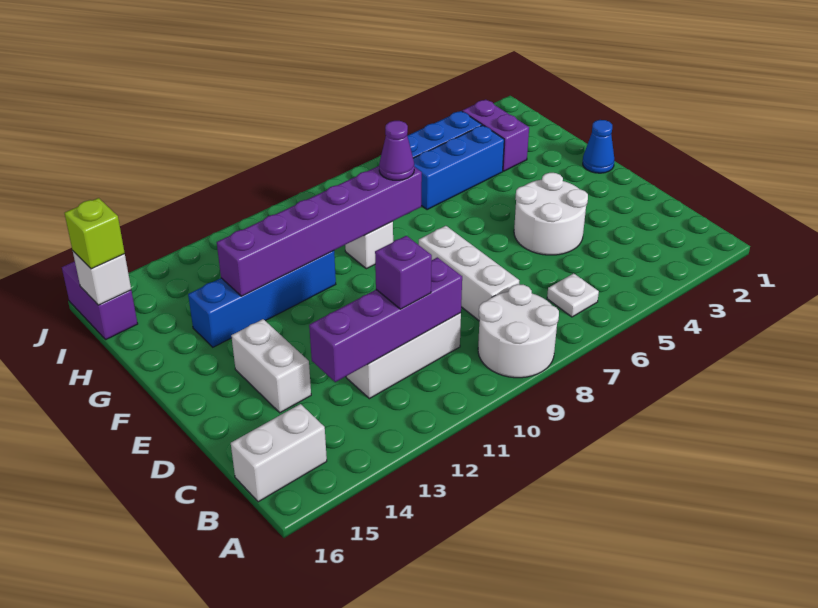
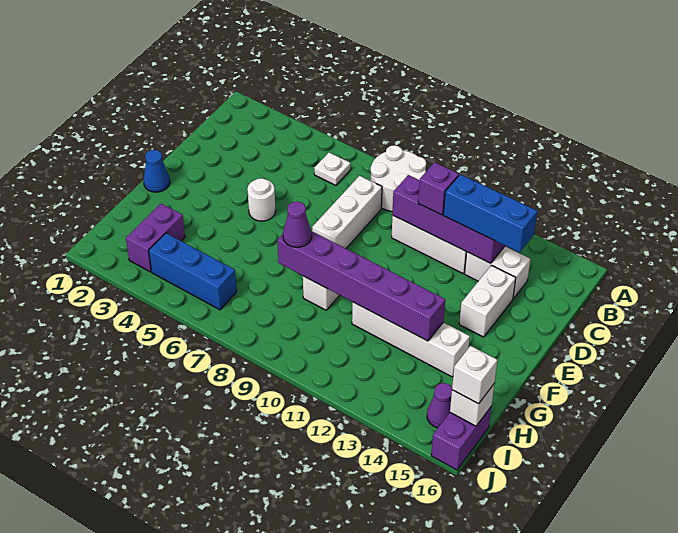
white 1x2 brick [231,404,327,502] -> white 1x2 brick moved to [465,246,530,299]
white 2x2 round brick [514,173,588,255] -> white 1x1 round brick [247,178,276,221]
blue 1x4 brick [188,251,336,347] -> white 1x4 brick [352,302,470,377]
blue 1x3 brick [413,125,504,210] -> blue 1x3 brick moved to [443,174,537,252]
none -> purple 1x1 cone [427,383,452,428]
lime 1x1 brick [65,198,125,269] -> white 1x1 brick [452,346,497,404]

